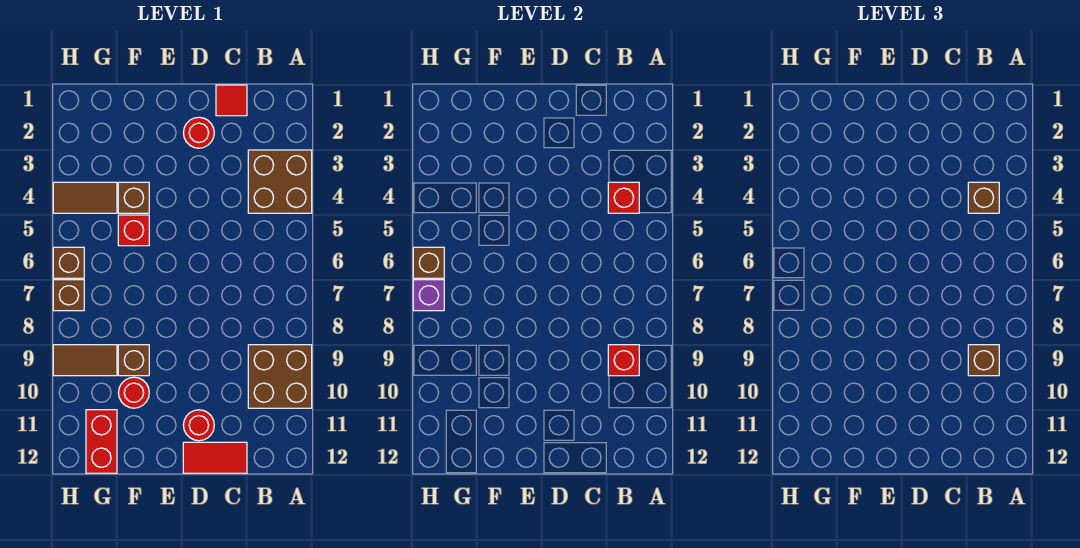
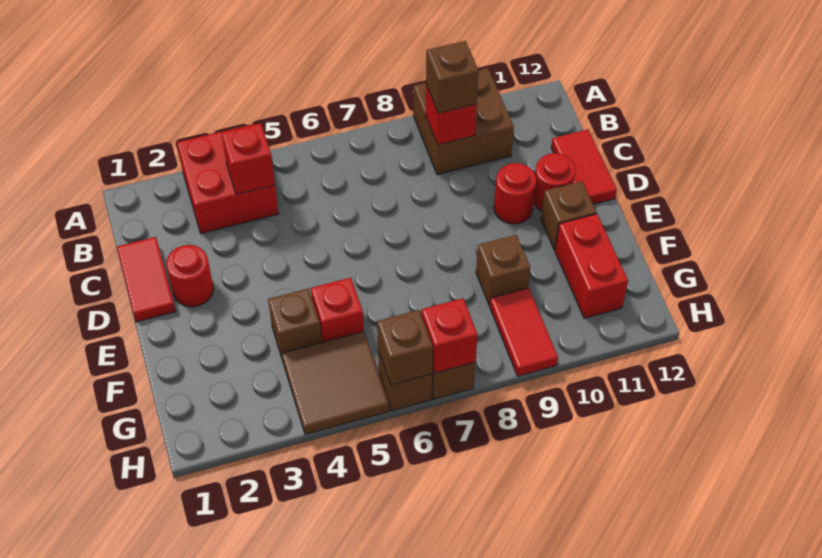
brown 2x2 brick [248,150,312,213] -> red 2x2 brick [177,124,279,233]
brown 1x1 brick [968,182,999,213] -> brown 1x1 brick moved to [541,181,596,250]
red 1x1 tile [216,85,247,116] -> red 1x2 tile [117,237,176,322]
red 1x1 round brick [118,377,149,408] -> red 1x1 round brick moved to [494,163,536,224]
brown 1x2 tile [53,182,117,213] -> brown 2x2 tile [282,332,389,435]
brown 1x2 tile [53,345,117,376] -> red 1x2 tile [490,288,558,376]
red 1x2 brick [86,410,117,473] -> red 1x2 brick turned to [555,214,628,318]
purple 1x1 brick [413,280,444,311] -> red 1x1 brick [422,298,478,373]

